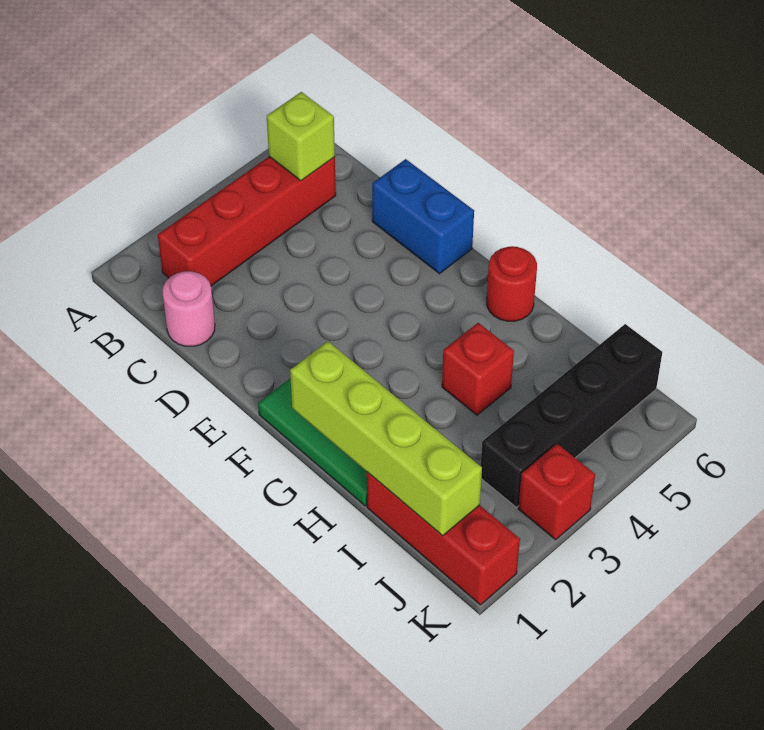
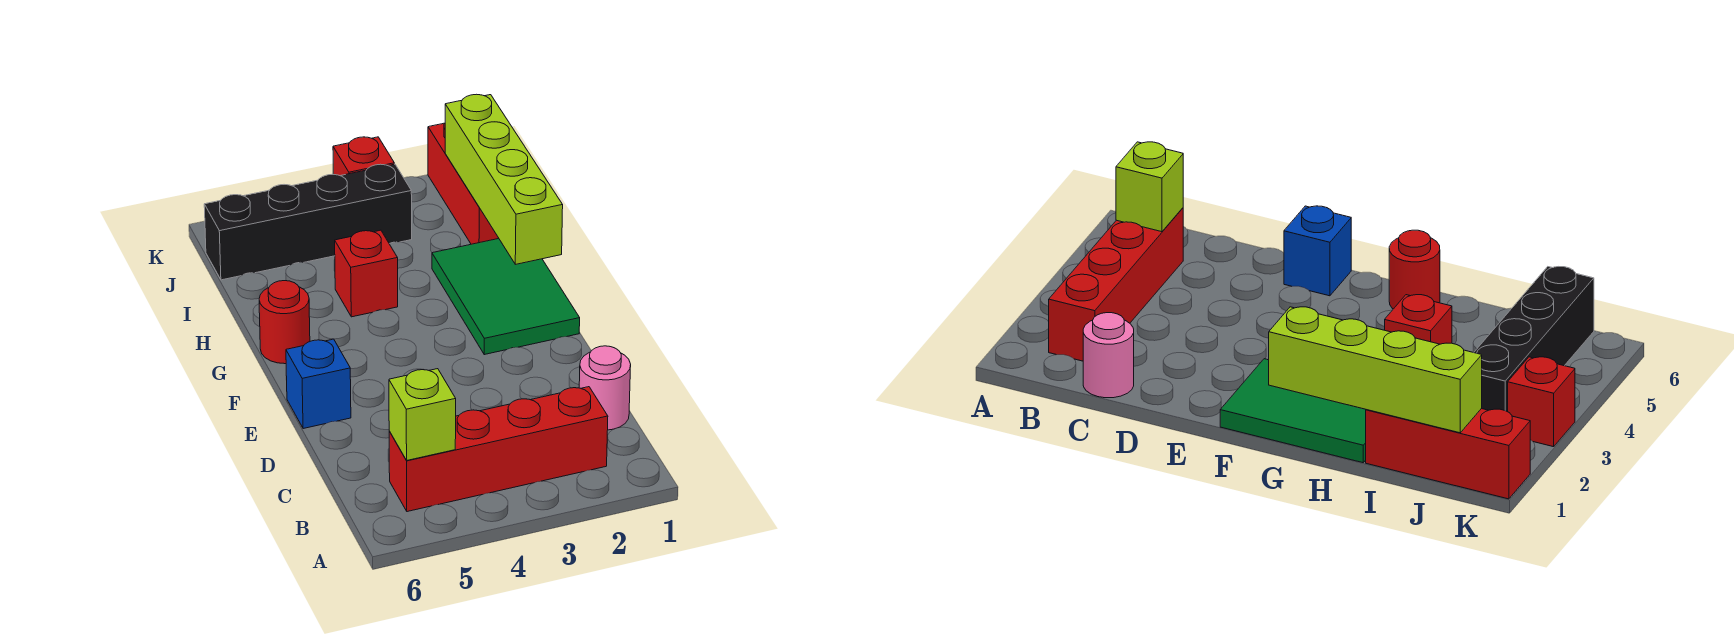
blue 1x2 brick [372,159,474,274] -> blue 1x1 brick [286,339,351,429]

